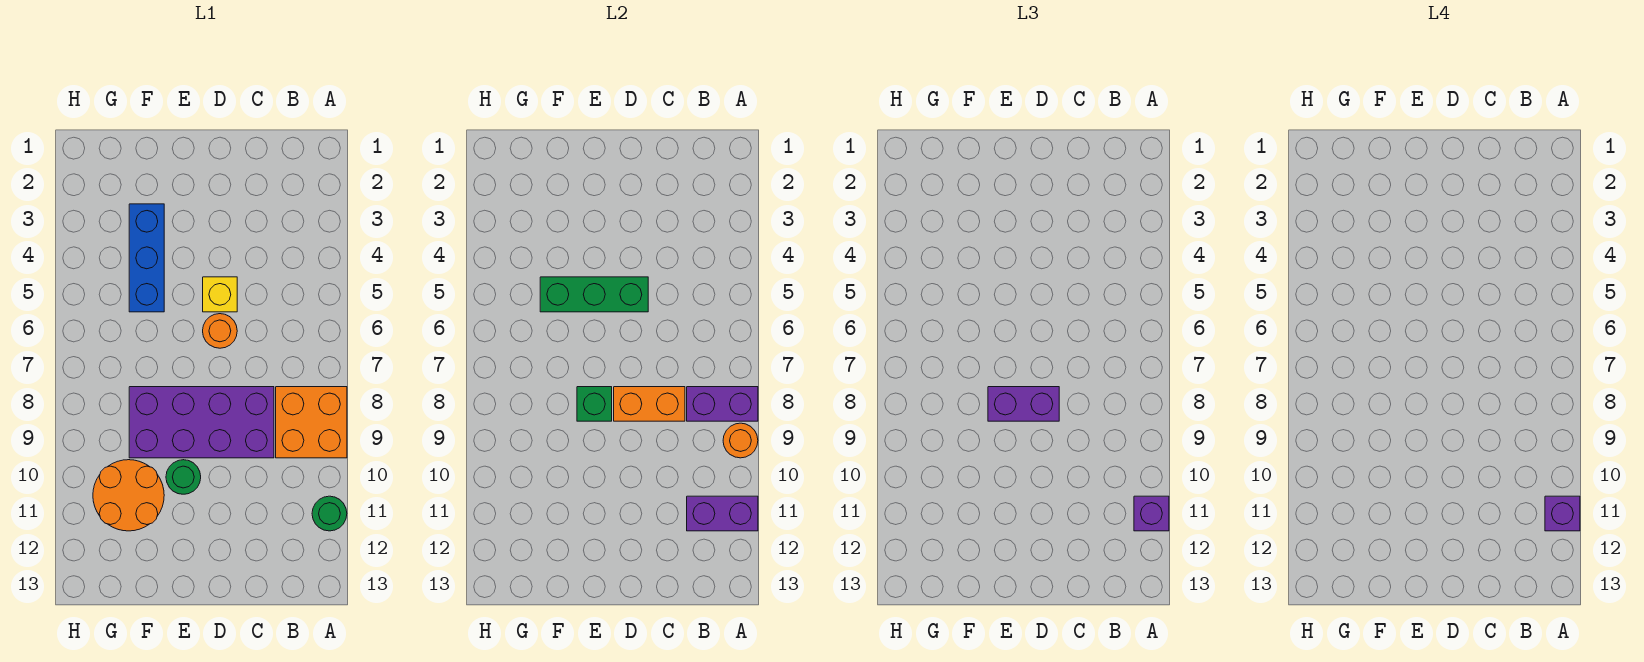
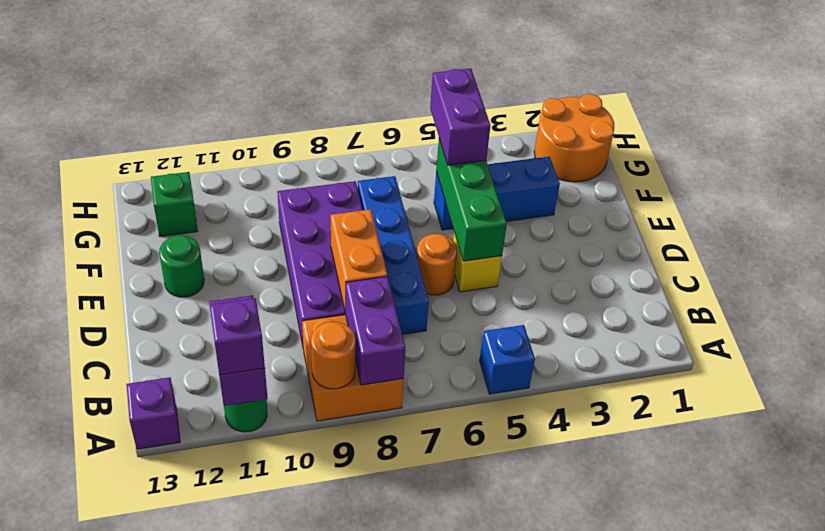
none -> blue 1x1 brick [480,325,535,394]
purple 1x1 brick [1545,496,1580,531] -> purple 1x1 brick moved to [126,377,180,449]
none -> blue 1x4 brick [358,176,429,335]
purple 1x2 brick [988,387,1059,421] -> purple 1x2 brick moved to [430,68,491,165]
green 1x1 brick [577,387,612,421] -> green 1x1 brick moved to [151,172,198,237]
green 1x1 round brick [166,460,201,494] -> green 1x1 round brick moved to [159,235,204,297]
orange 2x2 round brick [93,460,164,531] -> orange 2x2 round brick moved to [534,94,614,182]

